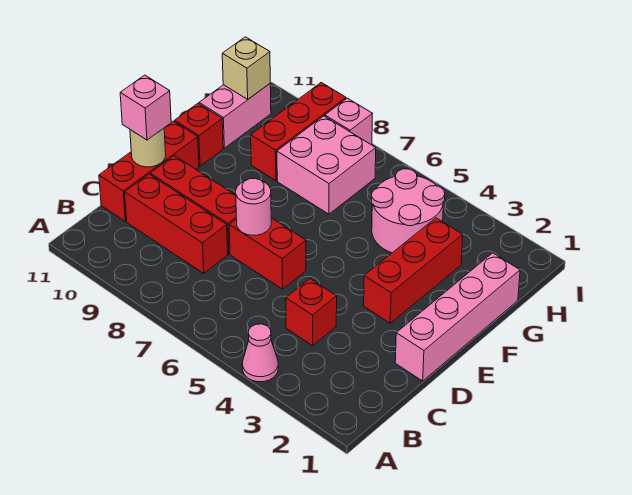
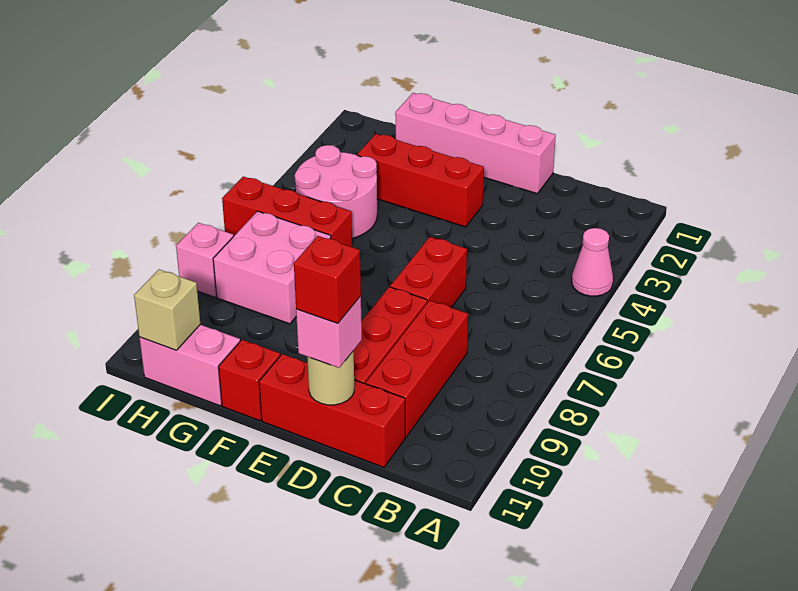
red 1x1 brick [286,279,337,346] -> red 1x1 brick moved to [294,236,361,323]
pink 1x1 round brick [236,178,271,235] -> none
red 1x3 brick [251,83,346,181] -> red 1x3 brick moved to [222,176,352,247]

